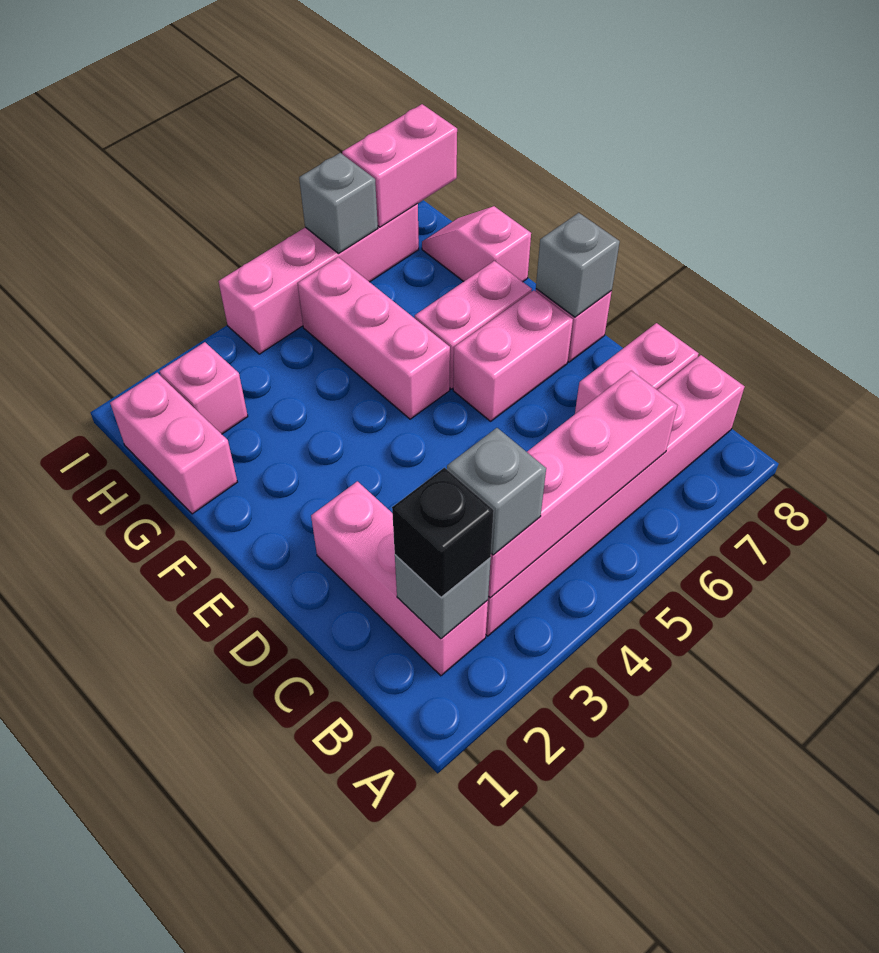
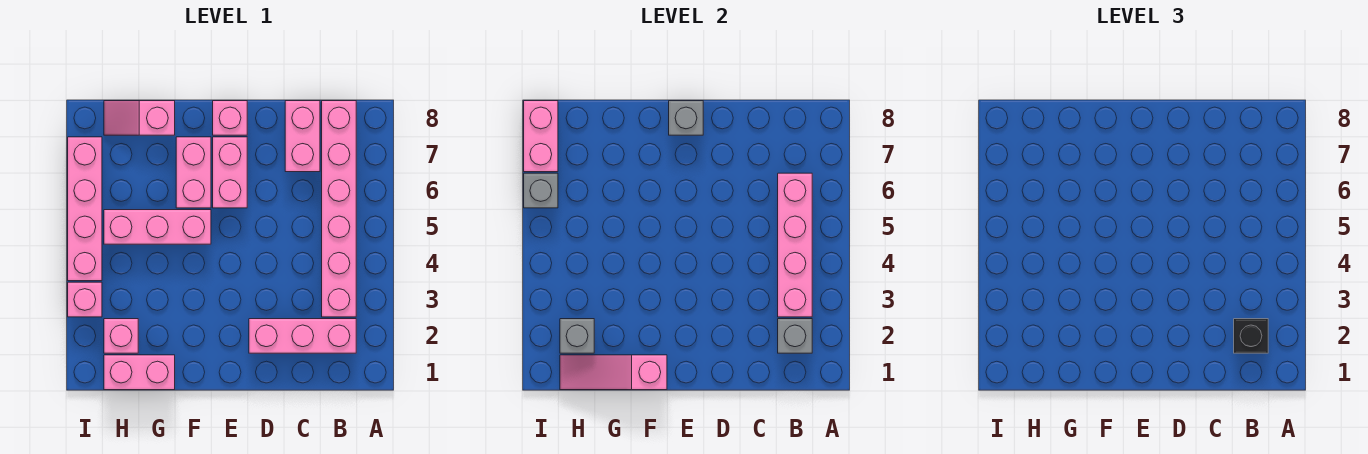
grey 1x1 brick [447,428,546,555] -> grey 1x1 brick moved to [560,319,594,353]
none -> pink 1x3 slope [560,355,667,390]
none -> pink 1x1 brick [68,282,102,317]

